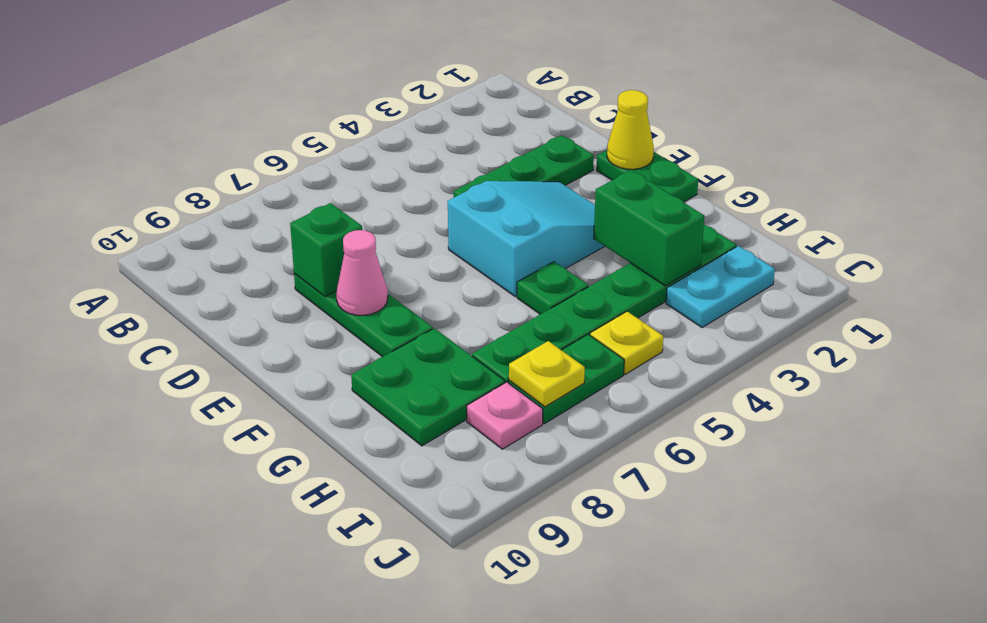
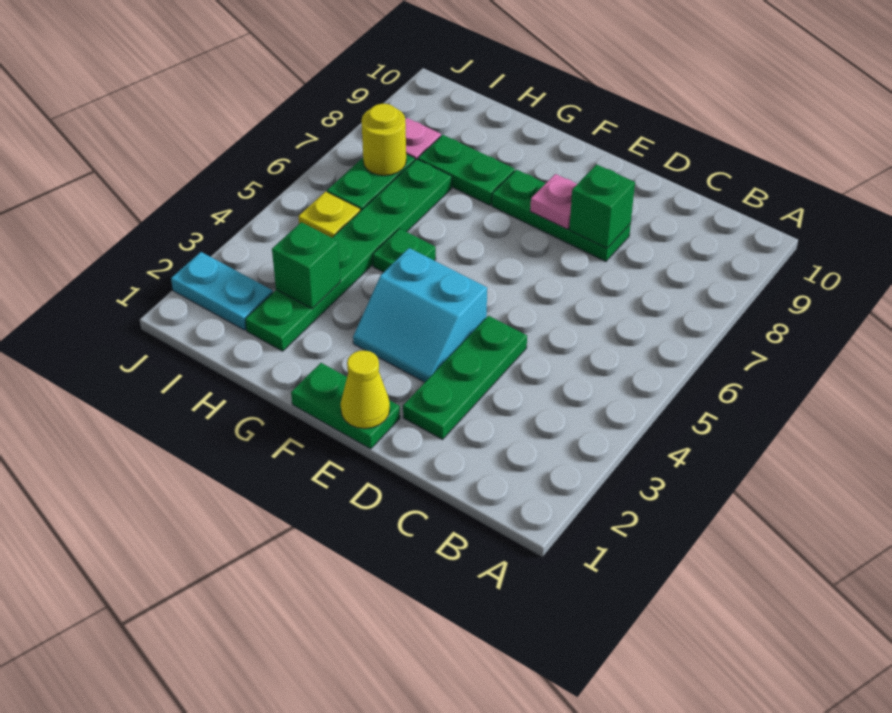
cyan 2x3 slope [448,181,605,296] -> cyan 2x2 slope [353,248,487,382]
pink 1x1 cone [336,230,388,315] -> pink 1x1 plate [530,174,577,229]
green 1x2 brick [594,170,704,286] -> green 1x1 brick [272,222,340,309]
green 2x2 plate [351,328,505,446] -> green 1x2 plate [418,135,515,205]
cyan 1x2 plate [666,246,775,328] -> cyan 1x2 plate turned to [171,252,273,330]
yellow 1x1 plate [509,341,585,407] -> yellow 1x1 round brick [362,104,406,176]

